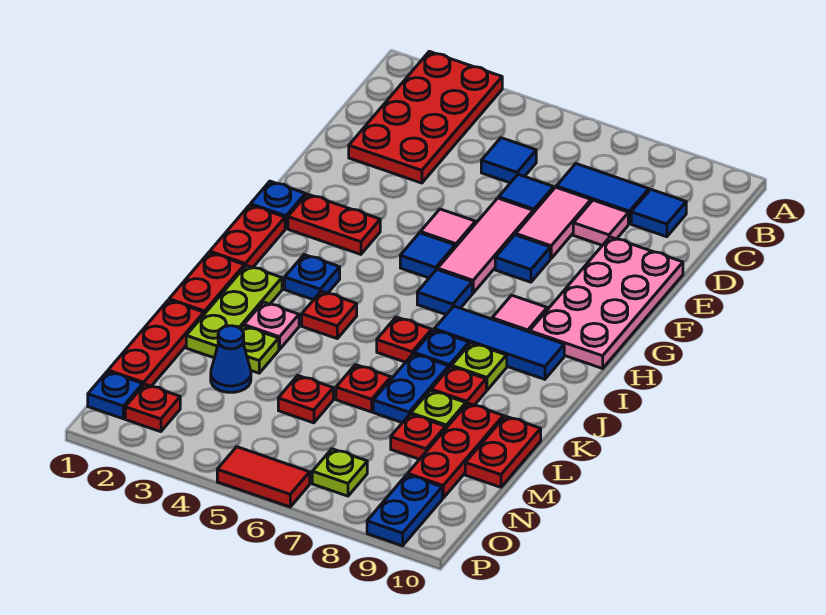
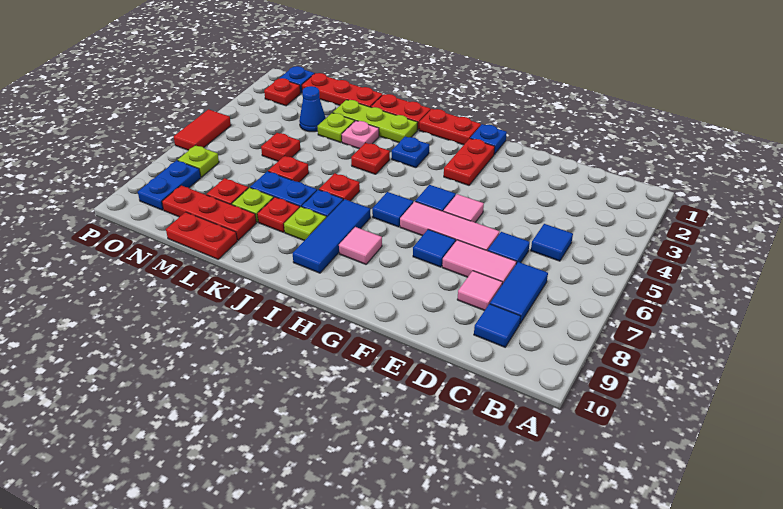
red 2x4 plate [349,51,502,183] -> none
pink 2x4 plate [530,237,683,368] -> none
blue 1x2 plate [367,475,442,546] -> blue 1x2 plate turned to [138,160,201,210]

